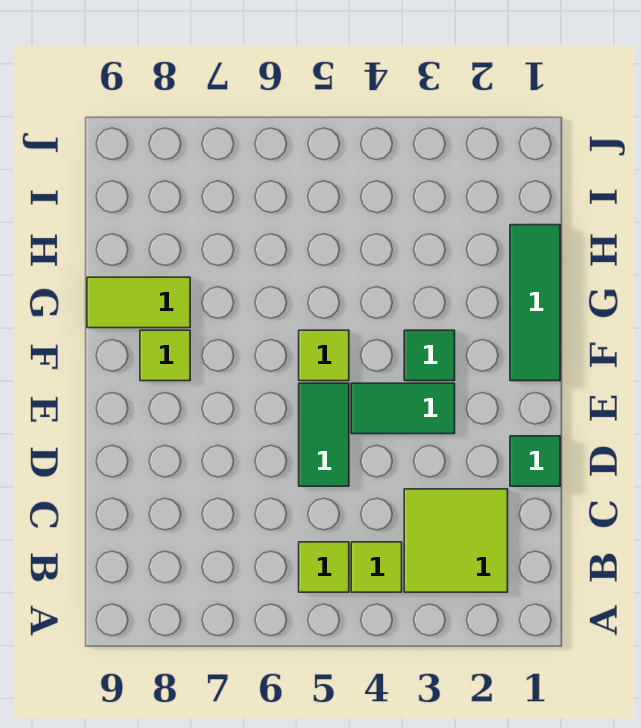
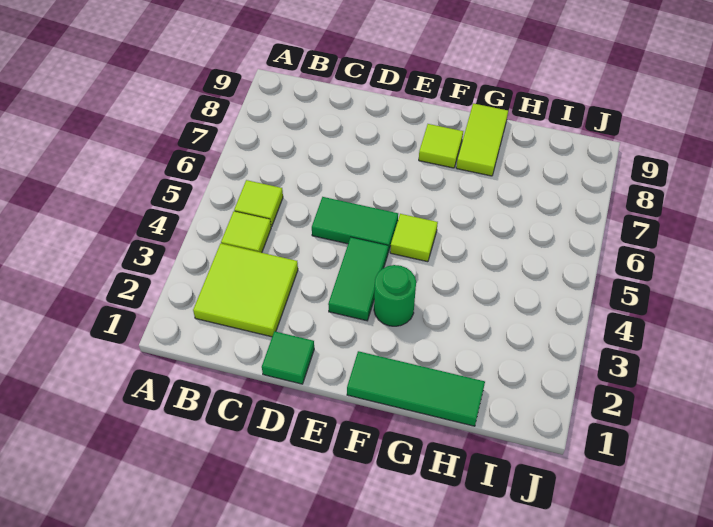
green 1x1 tile [404,330,455,381] -> green 1x1 round brick [374,265,416,326]

